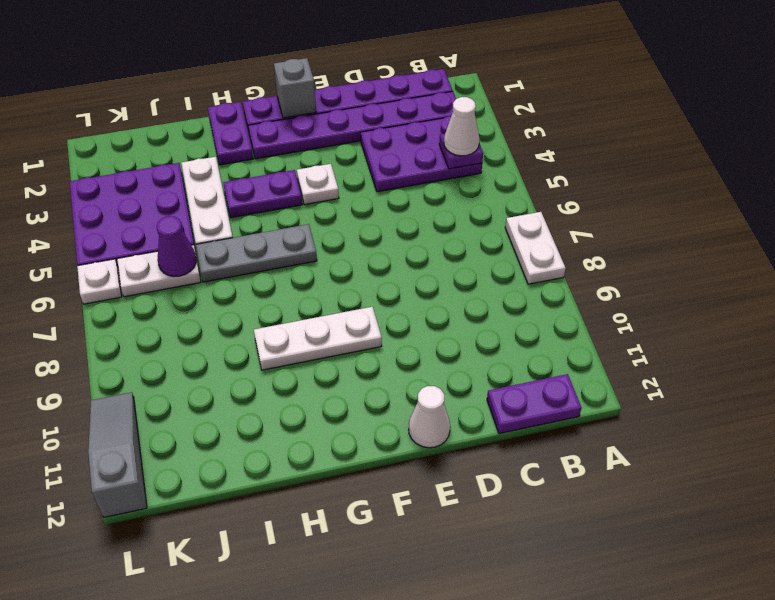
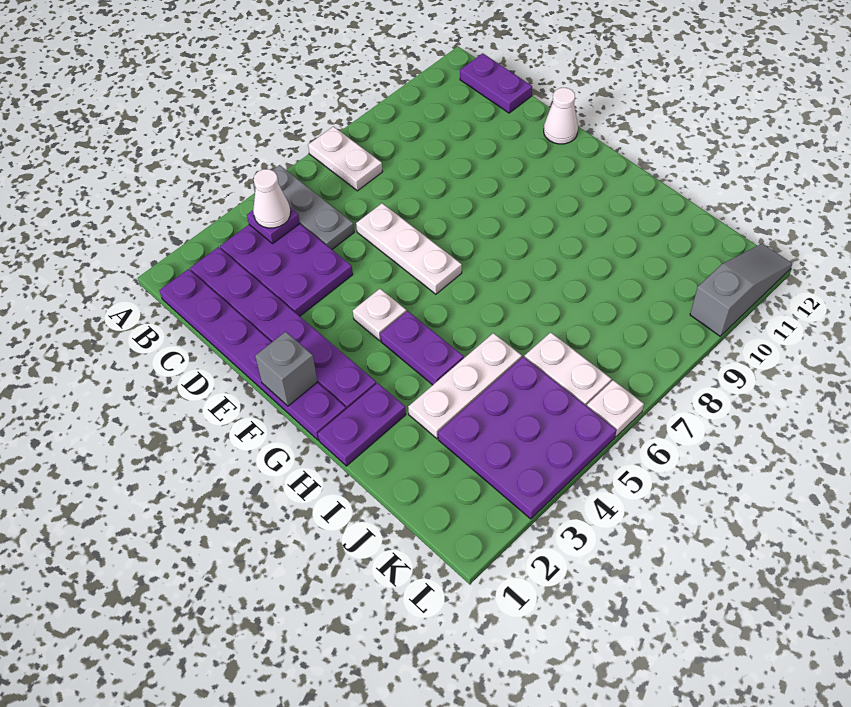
white 1x2 plate [505,212,566,284] -> white 1x2 plate turned to [308,127,382,191]
white 1x3 plate [254,307,382,370] -> white 1x3 plate moved to [356,203,462,294]
grey 1x3 plate [196,224,317,282] -> grey 1x3 plate moved to [253,165,354,249]
purple 1x1 cone [157,216,196,276] -> none
grey 1x3 slope [88,392,147,517] -> grey 1x3 slope turned to [690,244,792,336]

